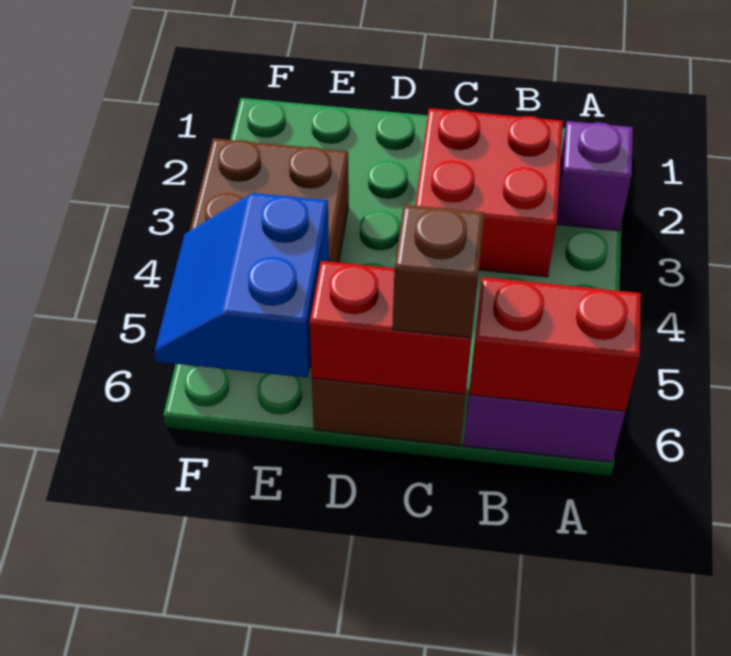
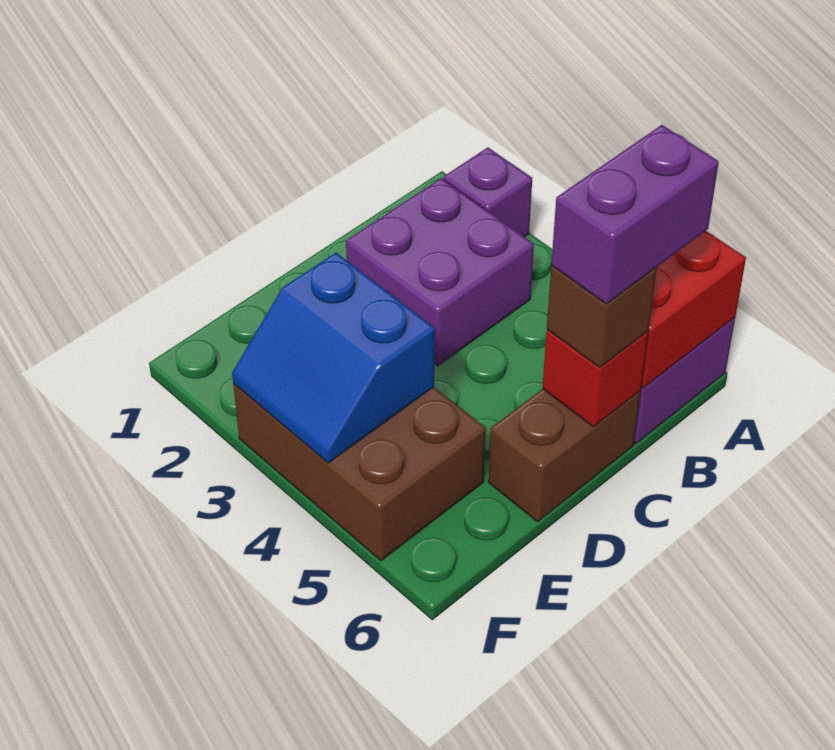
red 2x2 brick [415,108,563,277] -> purple 2x2 brick [346,178,534,366]
none -> purple 1x2 brick [551,125,719,304]
red 1x2 brick [310,261,472,394] -> red 1x1 brick [542,330,648,427]
blue 2x2 slope [155,193,329,378] -> blue 2x2 slope moved to [232,253,435,463]

